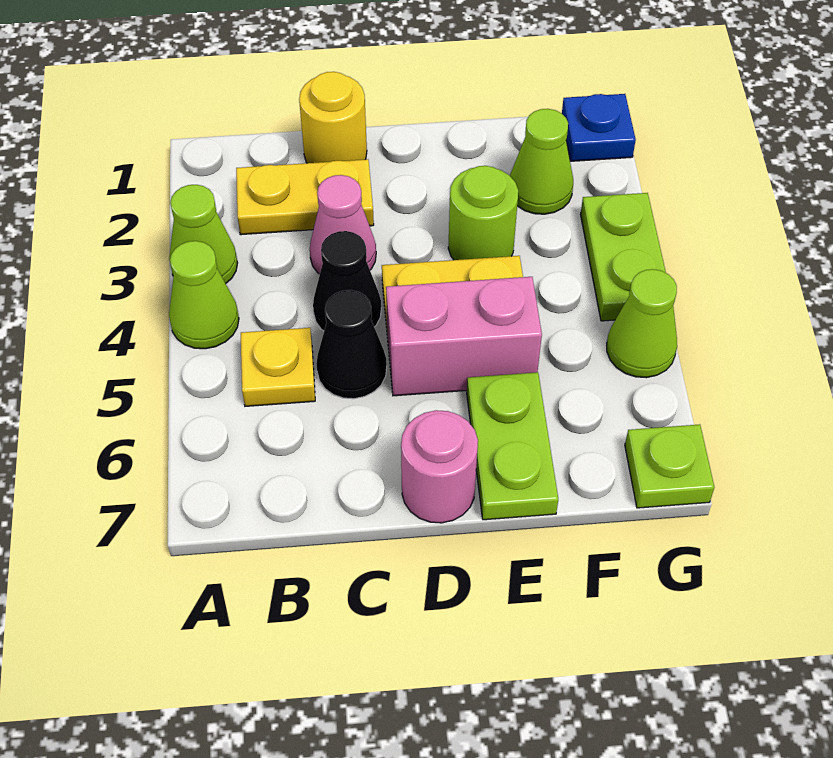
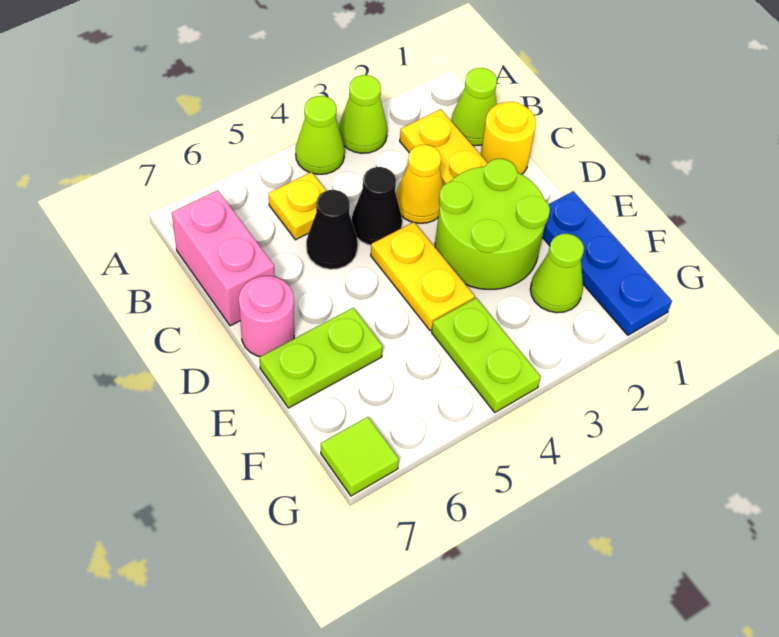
pink 1x1 cone [310,175,376,274] -> yellow 1x1 cone [396,145,443,223]
pink 1x2 brick [386,277,542,396] -> pink 1x2 brick moved to [172,190,274,326]
lime 1x1 round brick [448,166,518,260] -> lime 2x2 round brick [435,159,550,289]
blue 1x1 plate [562,94,636,161] -> blue 1x3 plate [542,191,672,335]
lime 1x2 plate [581,193,666,321] -> lime 1x2 plate turned to [432,298,541,412]
lime 1x1 cone [607,269,677,378] -> lime 1x1 cone moved to [451,68,497,146]
lime 1x1 plate [625,424,714,508] -> lime 1x1 tile [321,417,399,496]

